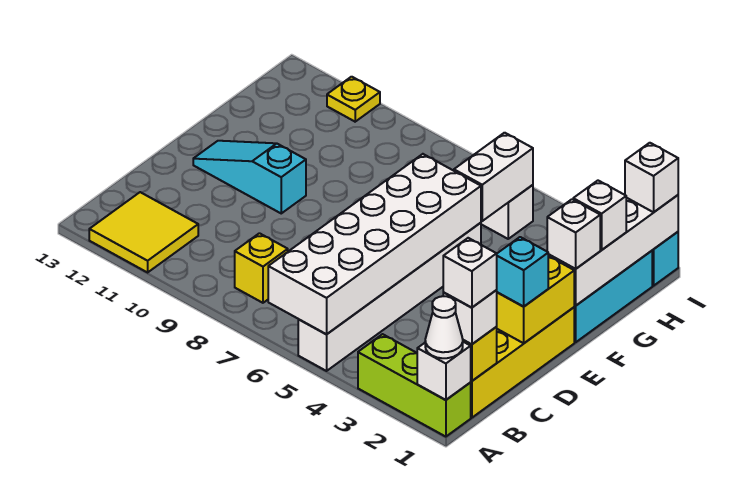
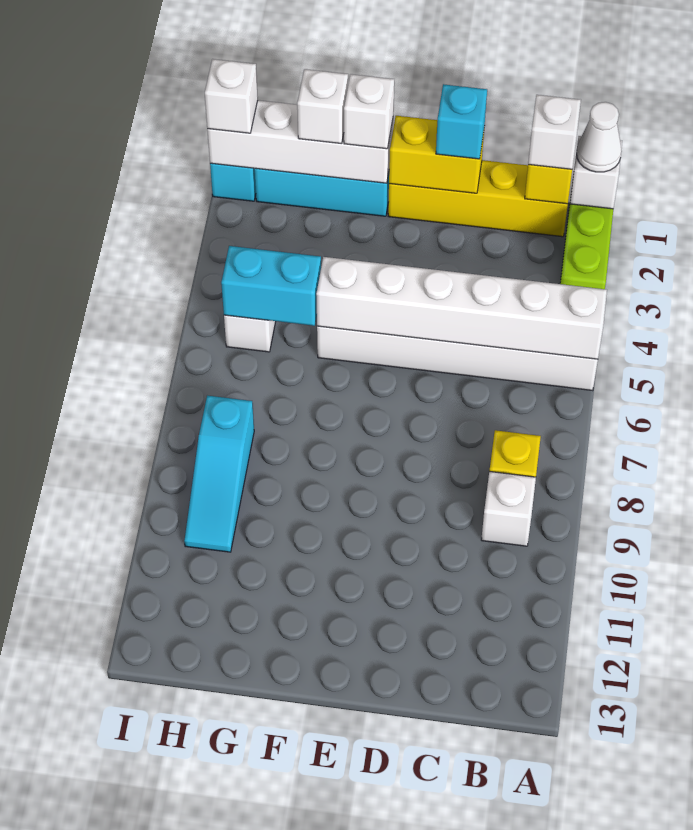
white 2x6 brick [268,154,481,334] -> white 1x6 brick [316,257,607,359]
yellow 2x2 tile [89,192,198,272] -> none
white 1x1 brick [443,238,497,308] -> white 1x1 brick moved to [481,471,536,546]
cyan 1x3 slope [193,141,306,213] -> cyan 1x3 slope moved to [184,396,254,552]
white 1x2 brick [454,133,533,221] -> cyan 1x2 brick [221,246,321,326]
yellow 1x1 plate [327,77,380,122] -> none

